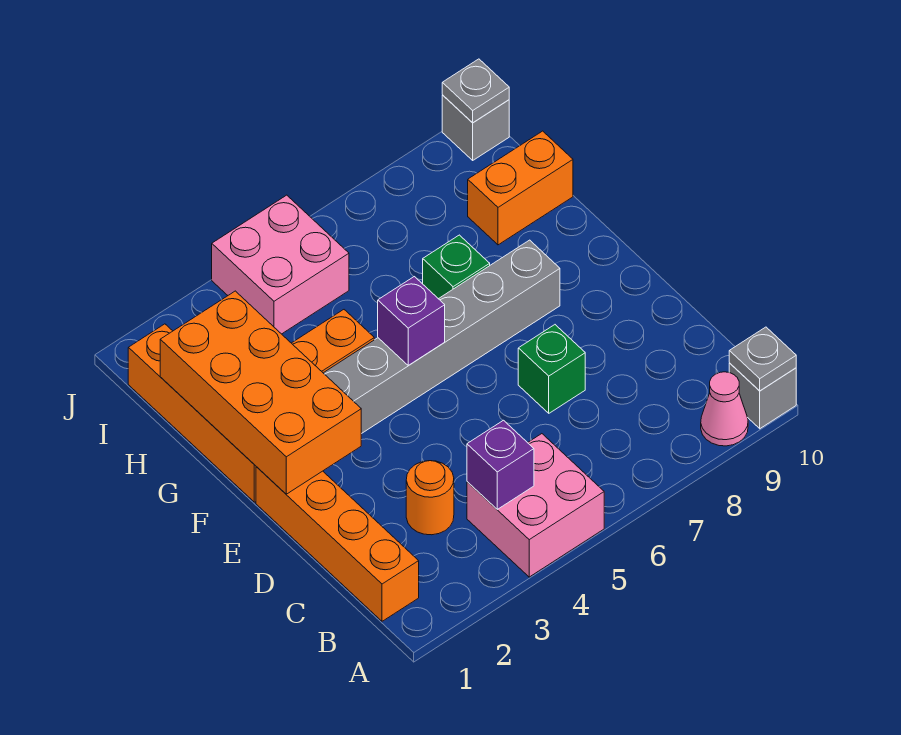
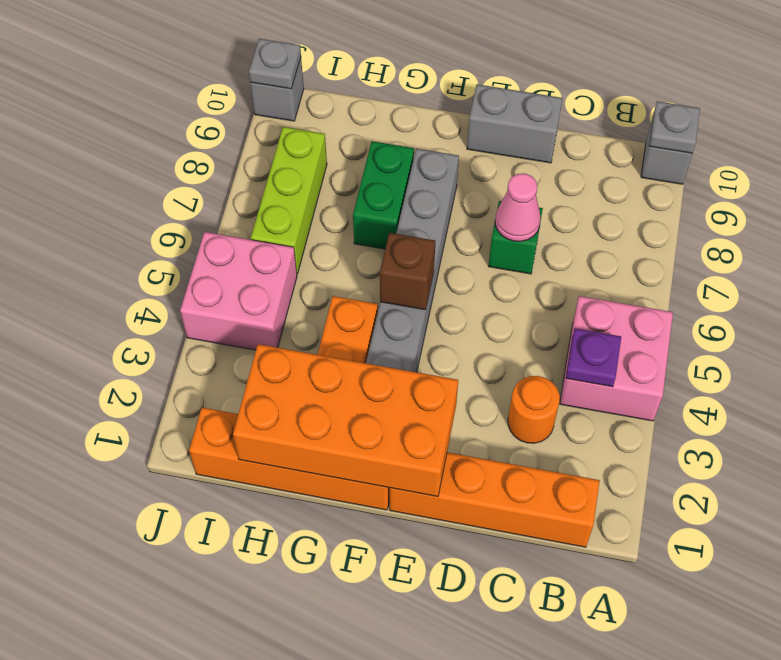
pink 1x1 cone [701,372,748,446] -> pink 1x1 cone moved to [495,173,540,241]
purple 1x1 brick [467,420,534,509] -> purple 1x1 plate [566,328,621,387]
none -> grey 1x2 brick [467,84,562,163]
purple 1x1 brick [378,277,445,366] -> brown 1x1 brick [380,233,435,310]
green 1x1 brick [423,235,490,299] -> green 1x2 brick [353,141,414,249]
orange 1x2 brick [468,131,573,245] -> none
none -> lime 1x3 brick [251,127,327,274]

